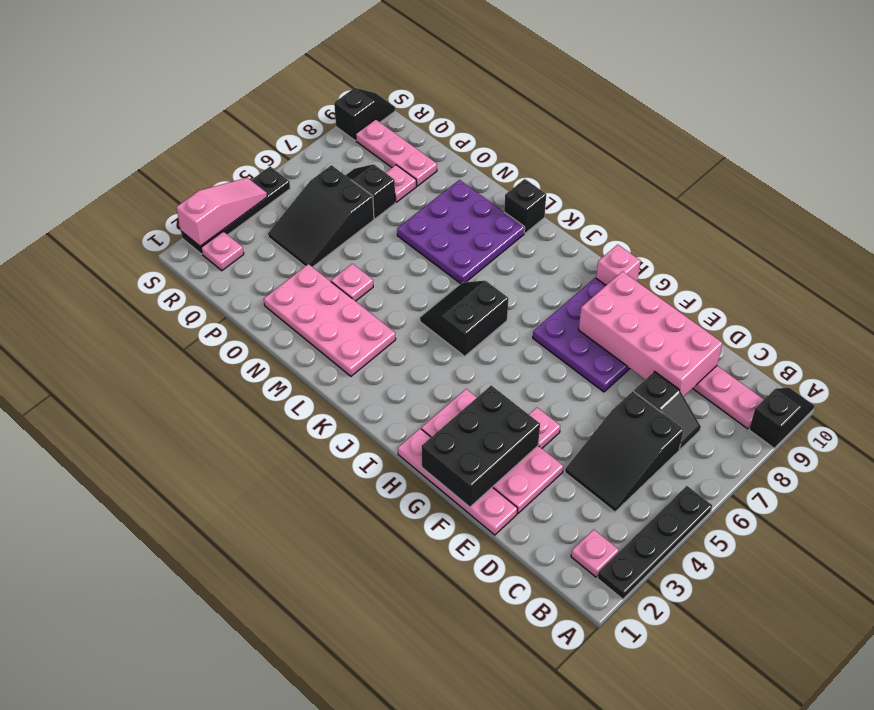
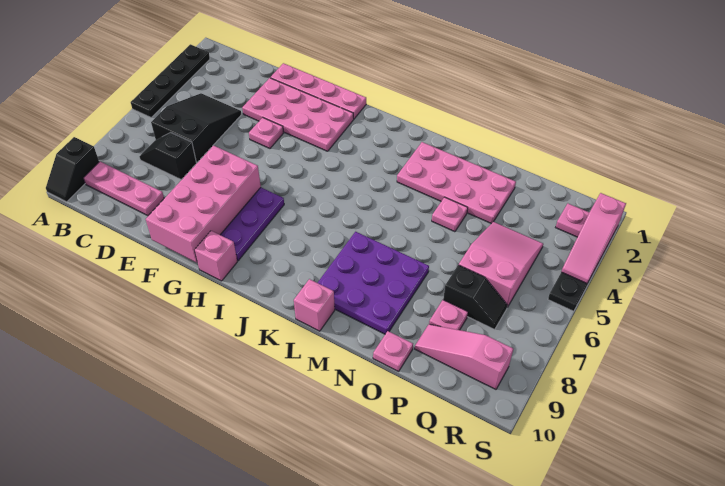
pink 1x1 plate [571,529,619,577] -> pink 1x1 plate moved to [373,331,413,371]
pink 2x4 brick [579,271,722,397] -> pink 2x4 brick turned to [146,145,261,262]
black 2x3 brick [422,385,540,507] -> none
black 2x2 slope [420,281,508,356] -> none
black 1x1 brick [504,179,546,233] -> pink 1x1 brick [294,279,335,331]
black 2x3 slope [268,165,374,267] -> pink 2x3 slope [459,222,543,307]
pink 1x3 plate [356,119,437,186] -> pink 1x3 slope [415,324,513,389]
black 1x2 slope [334,88,395,141] -> none

